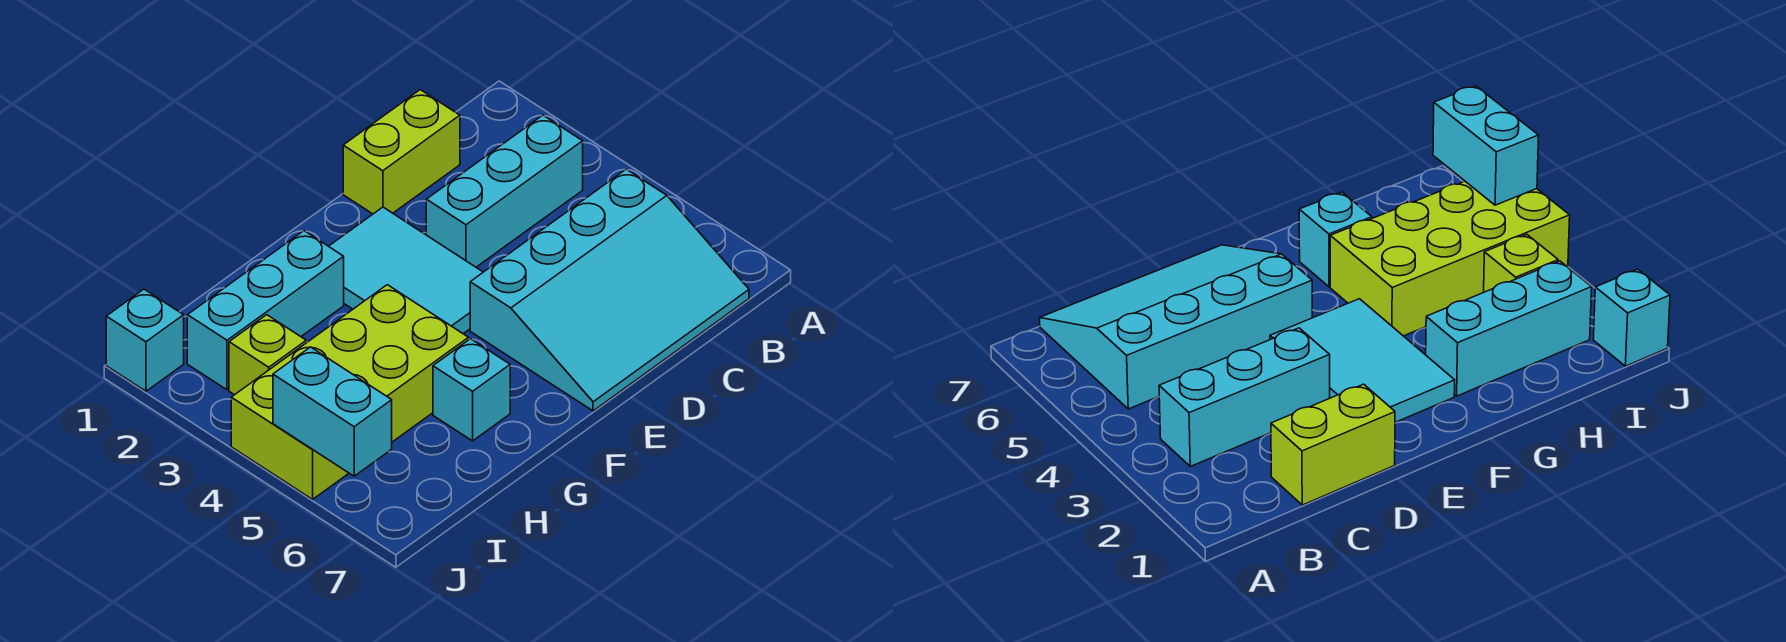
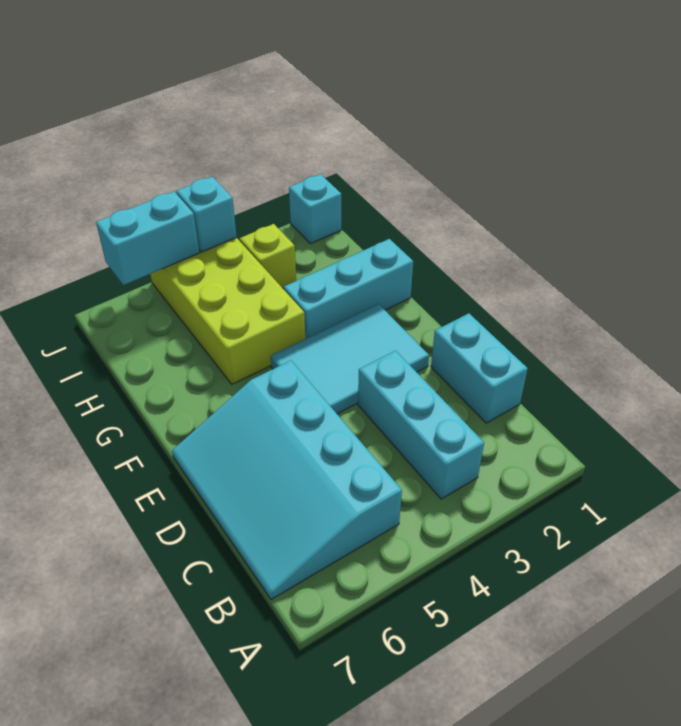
lime 1x2 brick [343,90,460,214] -> cyan 1x2 brick [431,313,528,423]
cyan 1x3 brick [187,231,344,390] -> cyan 1x3 brick turned to [284,239,413,339]
cyan 1x1 brick [433,339,510,441] -> cyan 1x1 brick moved to [176,177,237,252]

